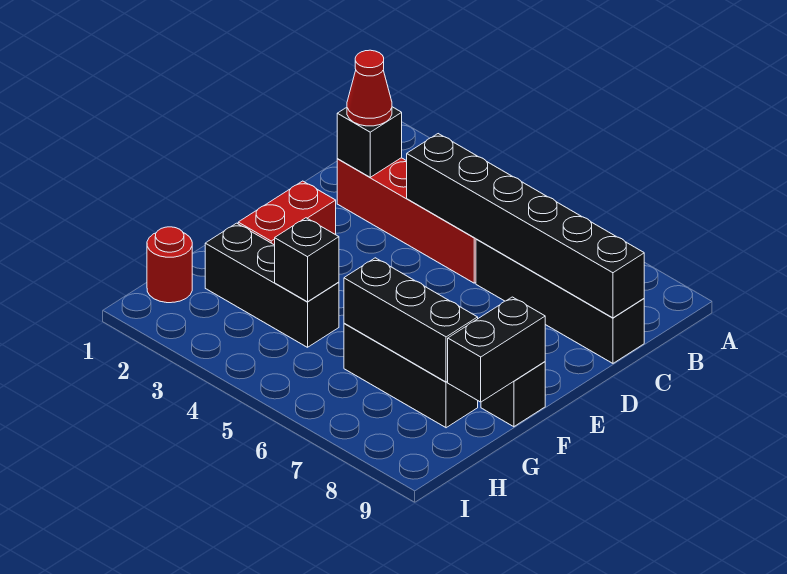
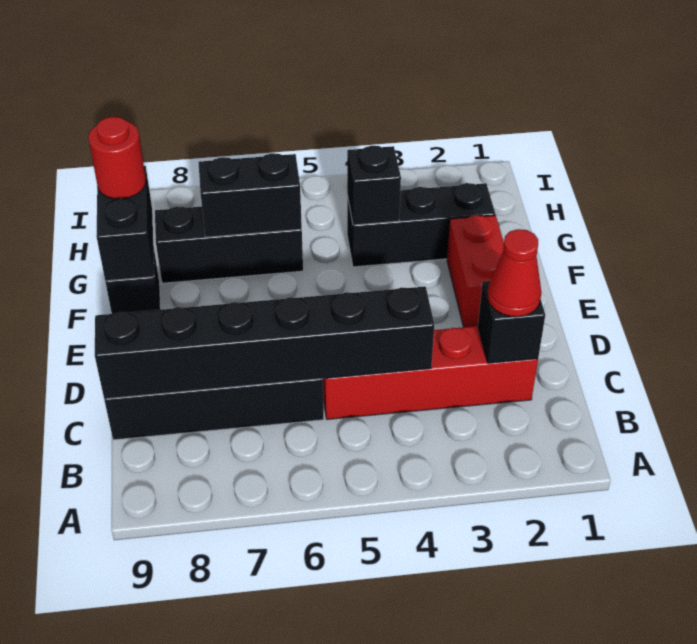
black 1x3 brick [344,258,478,382] -> black 1x2 brick [198,153,302,237]
red 1x1 round brick [147,227,192,303] -> red 1x1 round brick moved to [88,117,146,199]

